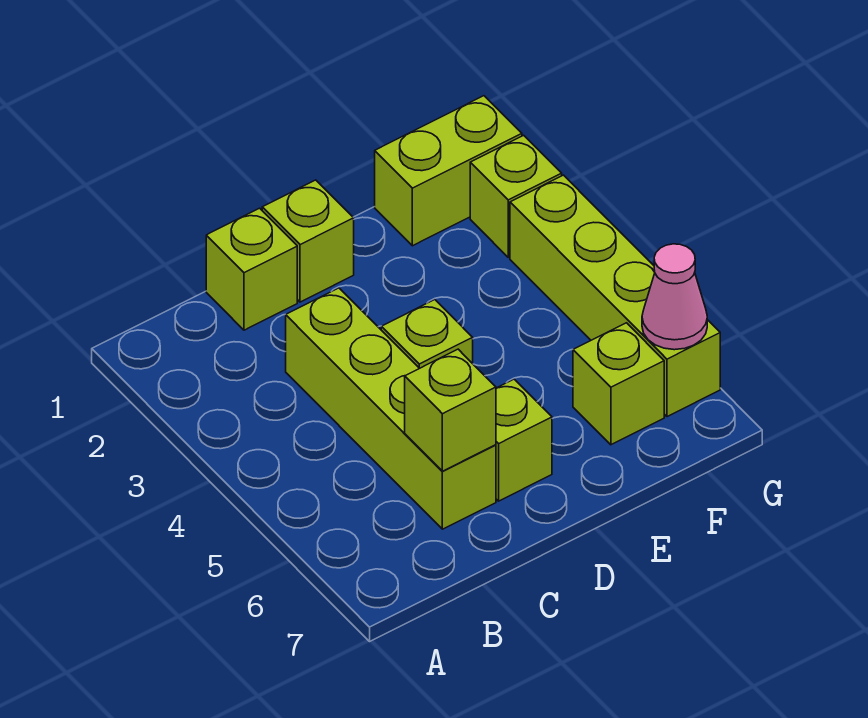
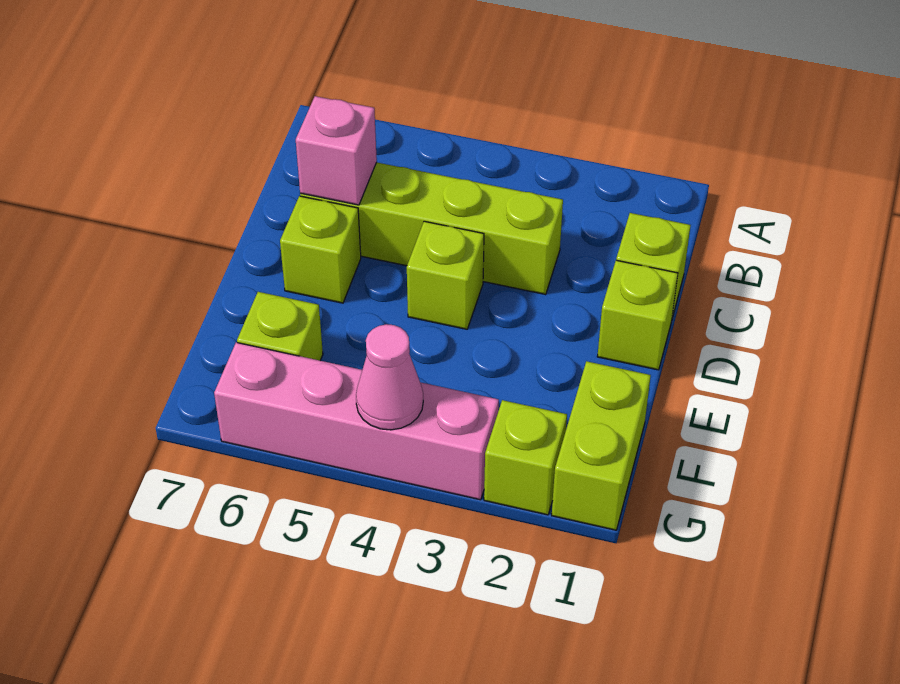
lime 1x1 brick [405,349,496,471] -> pink 1x1 brick [296,96,377,205]
lime 1x4 brick [510,175,720,417] -> pink 1x4 brick [214,343,499,500]
pink 1x1 cone [642,244,707,350] -> pink 1x1 cone moved to [356,324,423,430]

